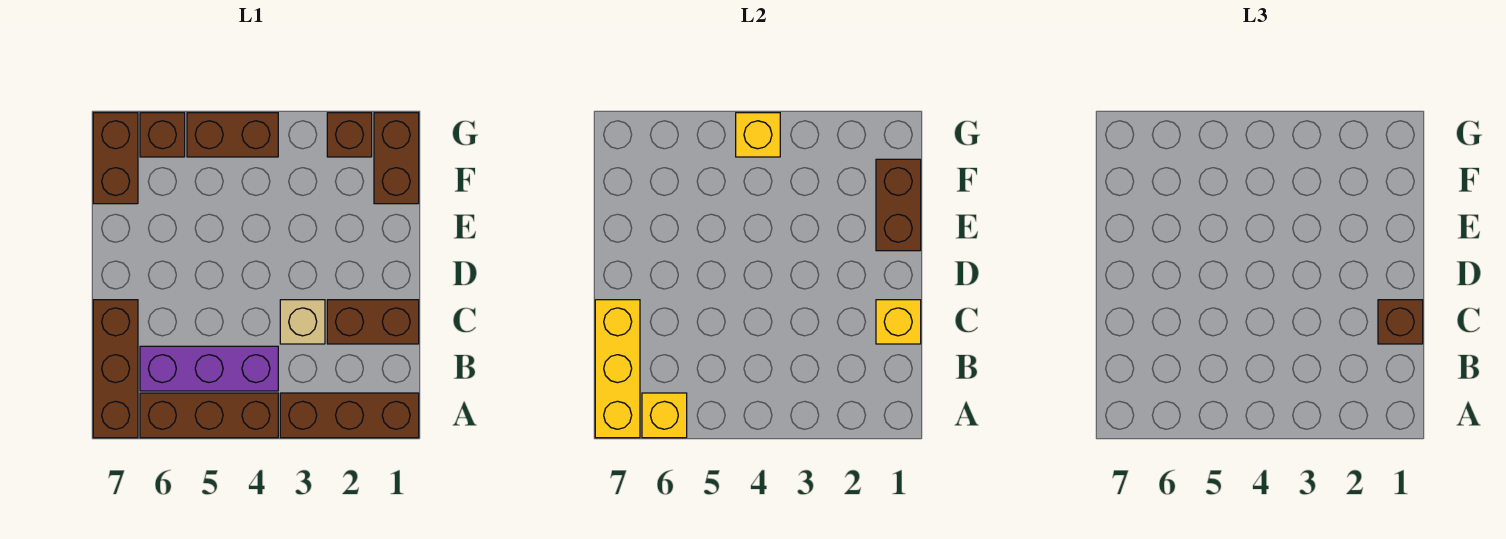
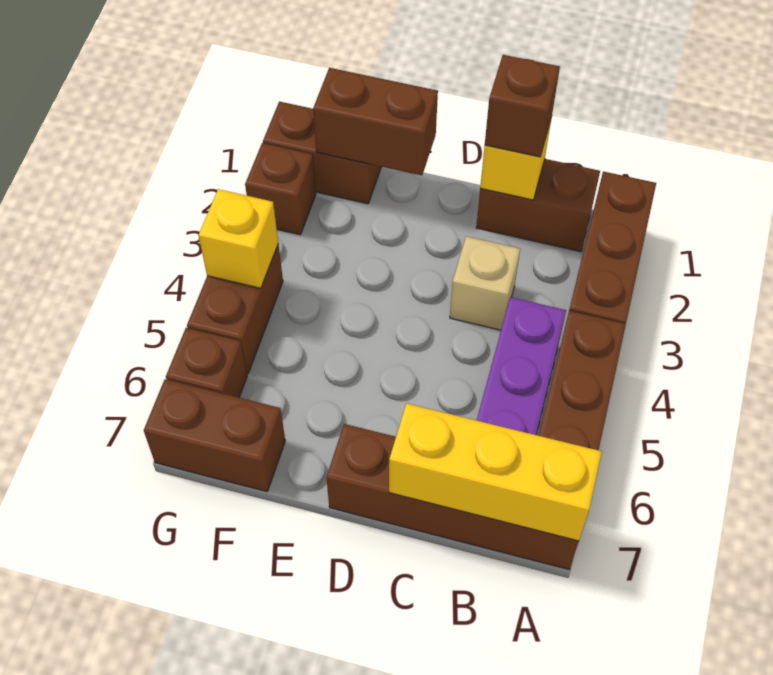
yellow 1x1 brick [642,393,687,438] -> none
brown 1x3 brick [93,300,138,438] -> brown 1x4 brick [326,424,579,569]
brown 1x2 brick [327,300,419,344] -> brown 1x2 brick turned to [476,159,600,252]

